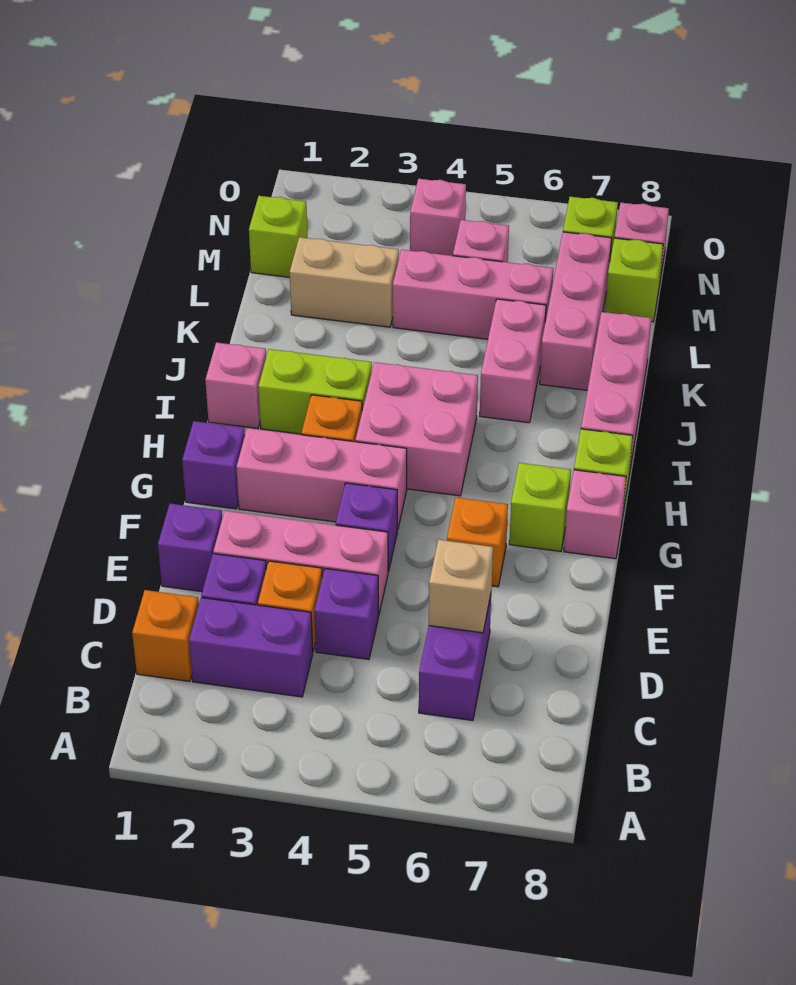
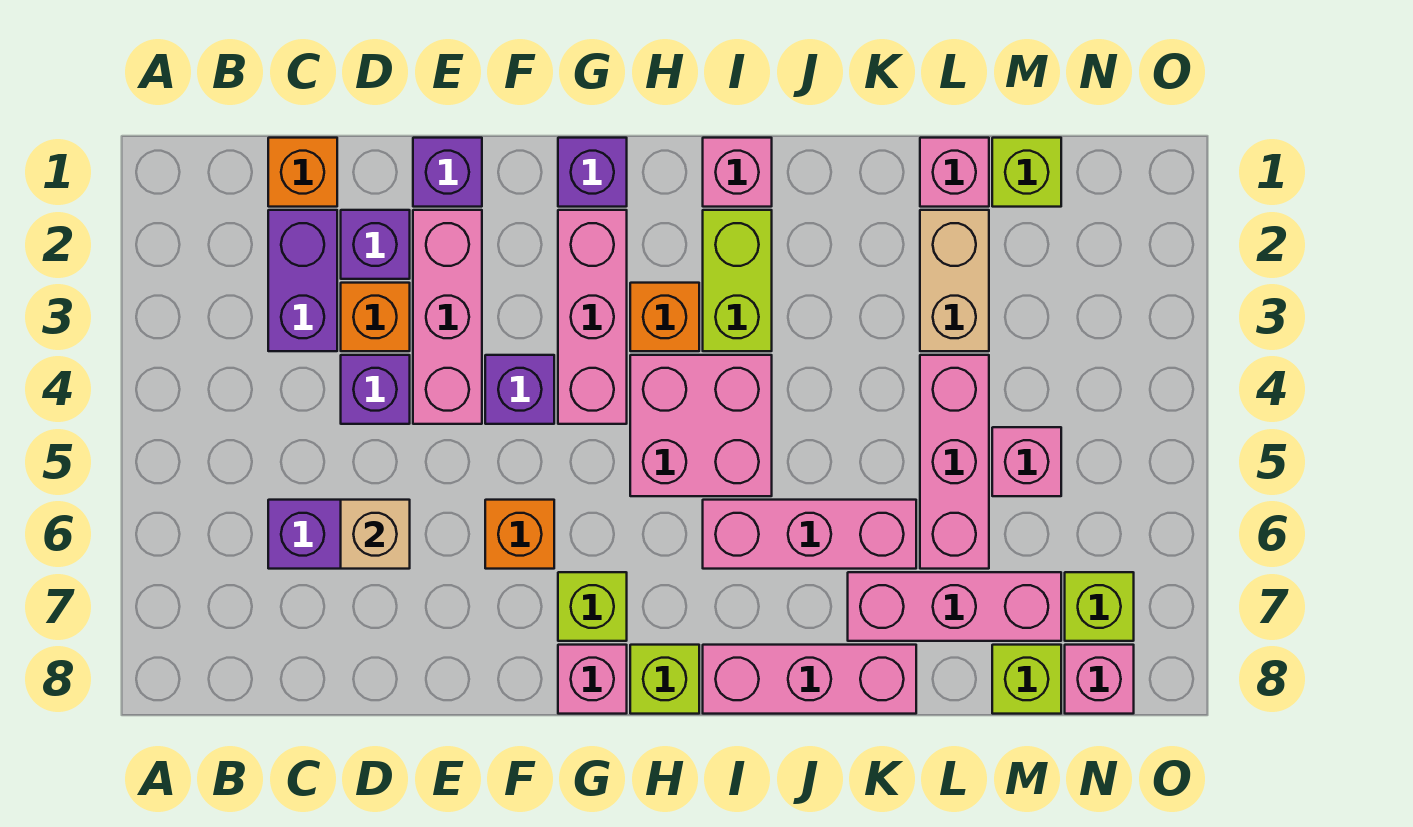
pink 1x2 brick [480,299,546,423] -> pink 1x3 brick [703,500,916,569]
pink 1x1 brick [410,179,466,256] -> pink 1x1 brick moved to [920,138,989,207]

